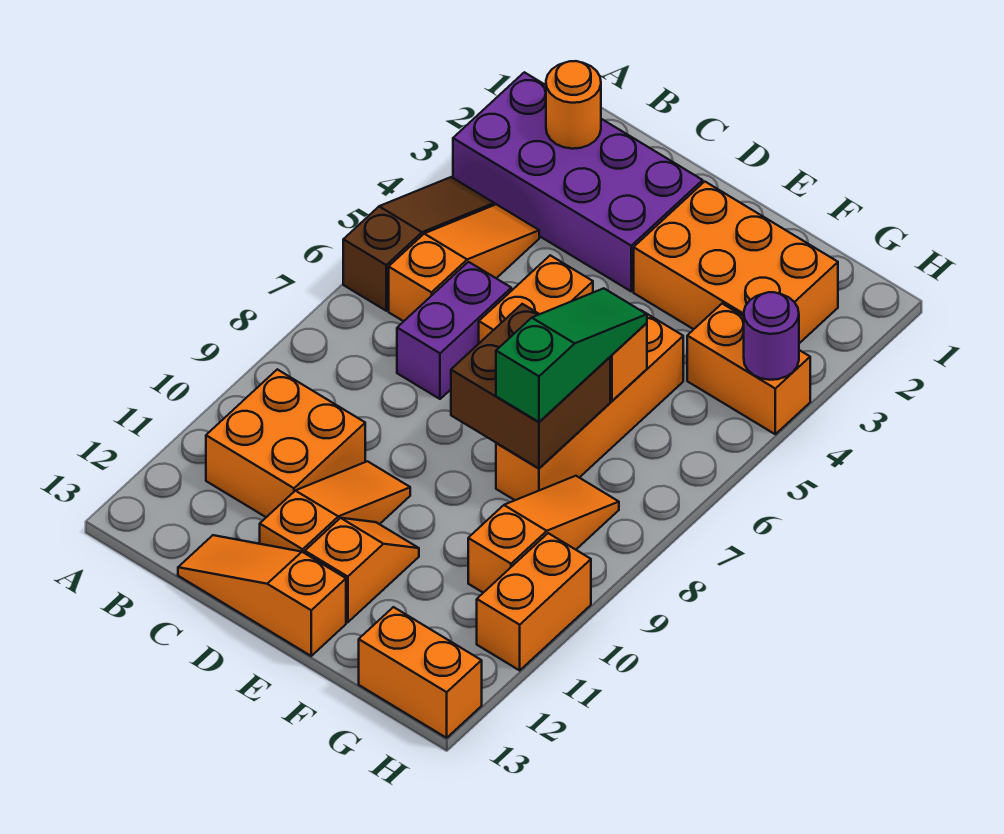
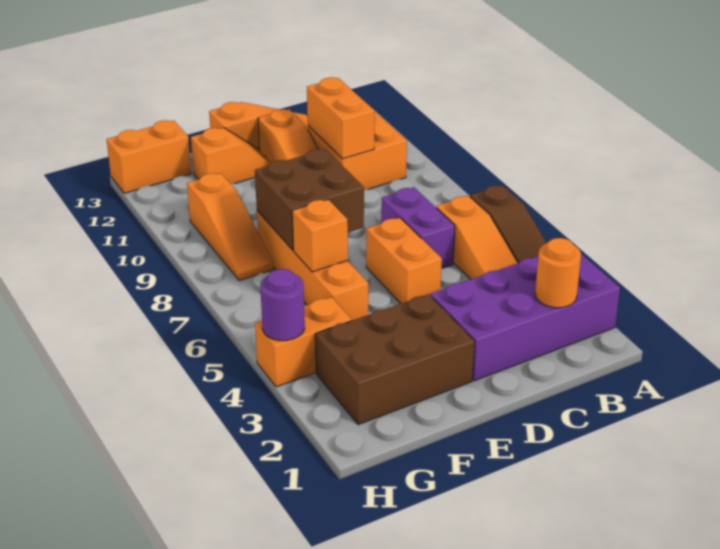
orange 2x3 brick [634,182,838,343] -> brown 2x3 brick [315,294,475,425]
orange 1x2 slope [305,518,419,622] -> orange 1x2 slope turned to [191,128,271,184]
green 1x3 slope [496,288,647,422] -> none
orange 1x2 brick [477,533,591,670] -> orange 1x2 brick moved to [307,77,374,159]

